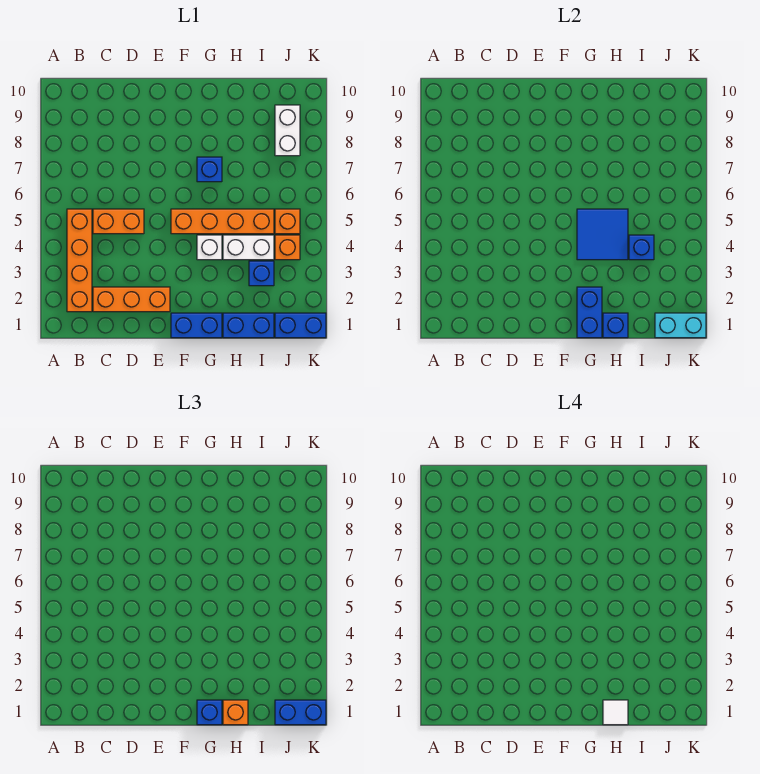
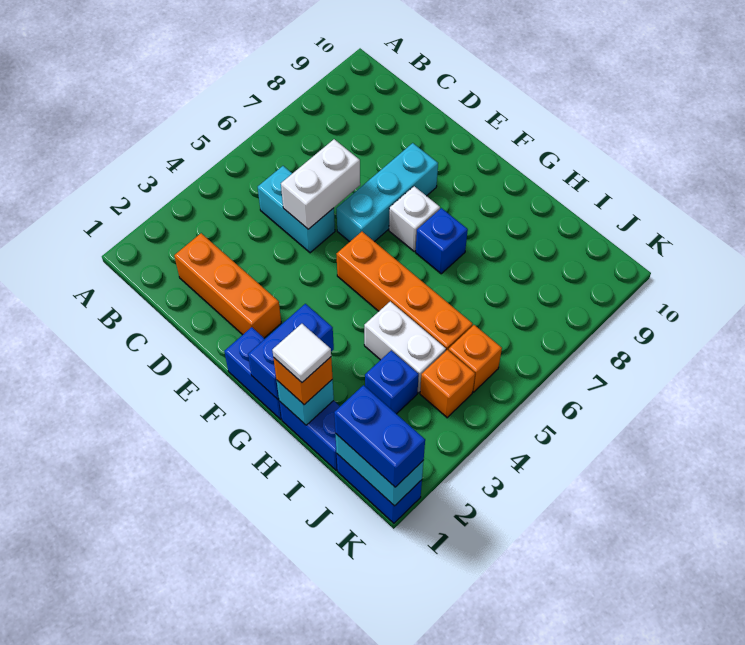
orange 1x4 brick [67,209,92,312] -> none
orange 1x2 brick [93,209,144,234] -> cyan 1x2 brick [258,166,335,253]
none -> cyan 1x3 brick [336,143,438,242]
blue 1x1 brick [197,700,222,725] -> none
white 1x1 brick [197,235,222,260] -> white 1x1 brick moved to [389,186,440,251]
blue 2x2 tile [577,209,628,260] -> none
blue 1x1 brick [603,313,628,338] -> cyan 1x1 brick [277,380,334,425]
blue 1x1 brick [629,235,654,260] -> none
white 1x2 brick [275,105,300,156] -> white 1x2 brick moved to [281,139,360,229]

